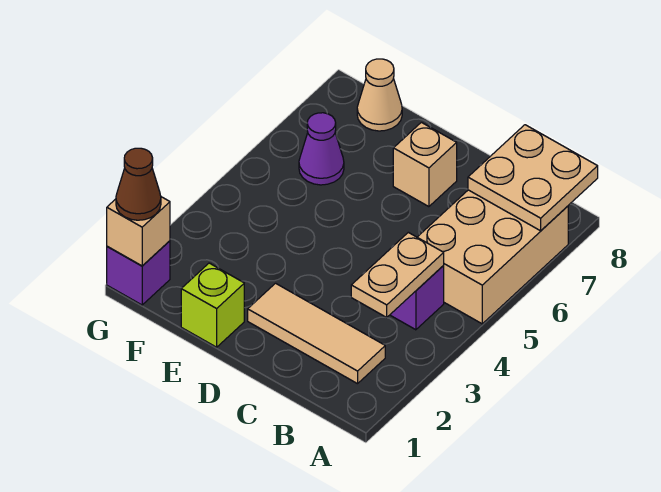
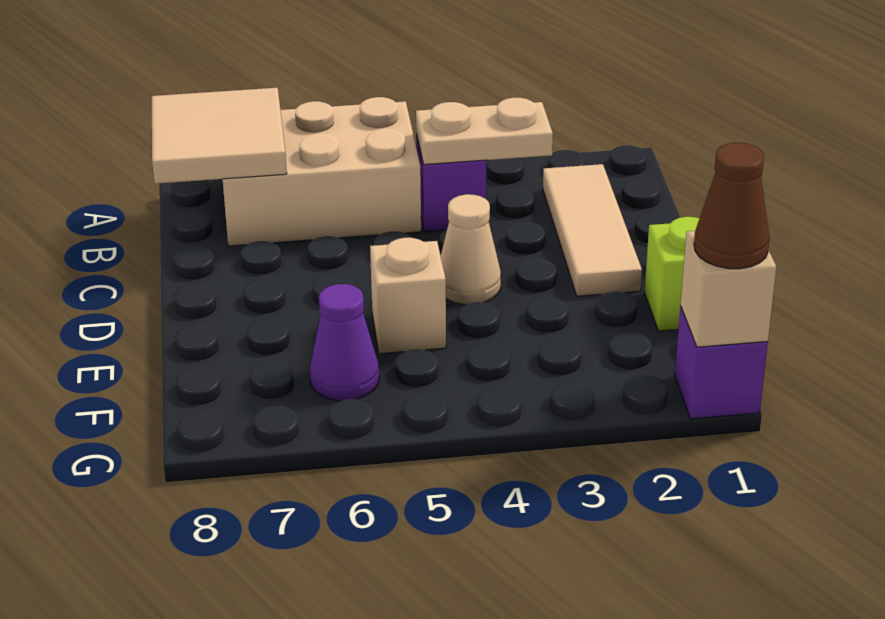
tan 2x2 plate [468,125,598,231] -> tan 2x2 tile [152,88,287,184]
tan 1x1 brick [393,122,457,207] -> tan 1x1 brick moved to [370,238,446,354]
tan 1x1 cone [357,59,402,131] -> tan 1x1 cone moved to [441,194,501,304]

